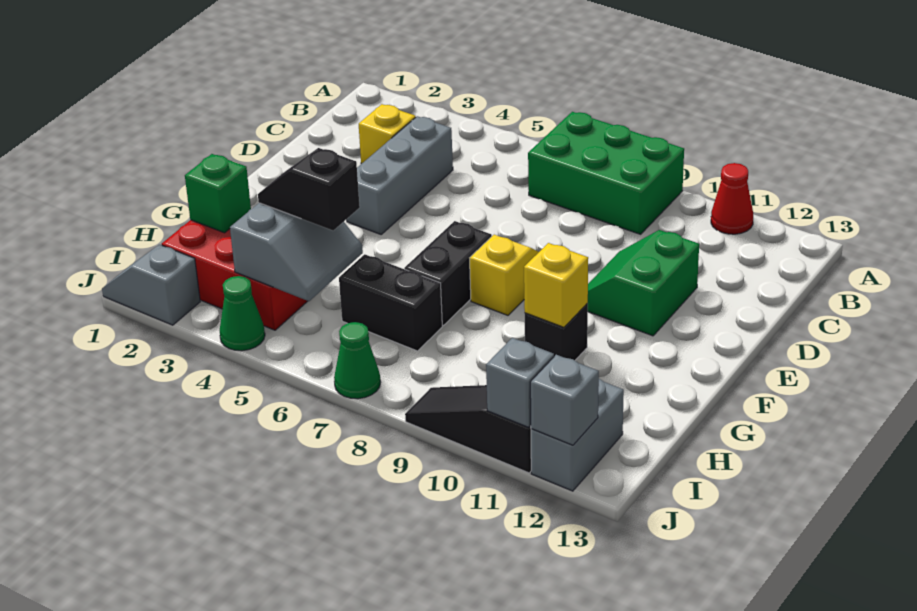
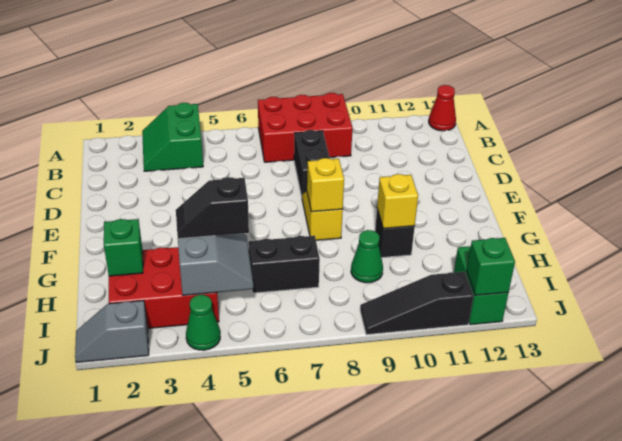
green 2x3 brick [528,112,684,234] -> red 2x3 brick [258,93,353,162]
red 1x1 cone [711,163,753,234] -> red 1x1 cone moved to [429,85,456,131]
yellow 1x1 brick [359,104,416,164] -> yellow 1x1 brick moved to [307,158,344,212]
grey 1x3 brick [347,116,453,234] -> none
green 2x2 slope [587,230,699,336] -> green 2x2 slope moved to [142,103,203,171]
black 1x2 brick [404,221,492,325] -> black 1x2 brick moved to [294,130,330,197]
grey 1x2 brick [531,379,624,491] -> green 1x2 brick [454,246,508,325]
green 1x1 cone [334,322,381,399] -> green 1x1 cone moved to [351,230,383,283]
grey 1x1 brick [486,338,554,427] -> none
grey 1x1 brick [530,355,599,445] -> green 1x1 brick [467,238,515,295]

